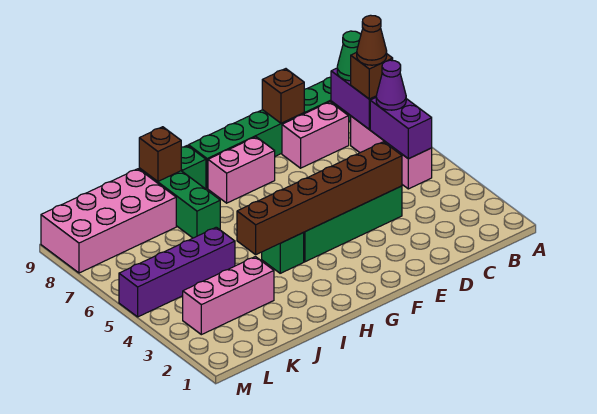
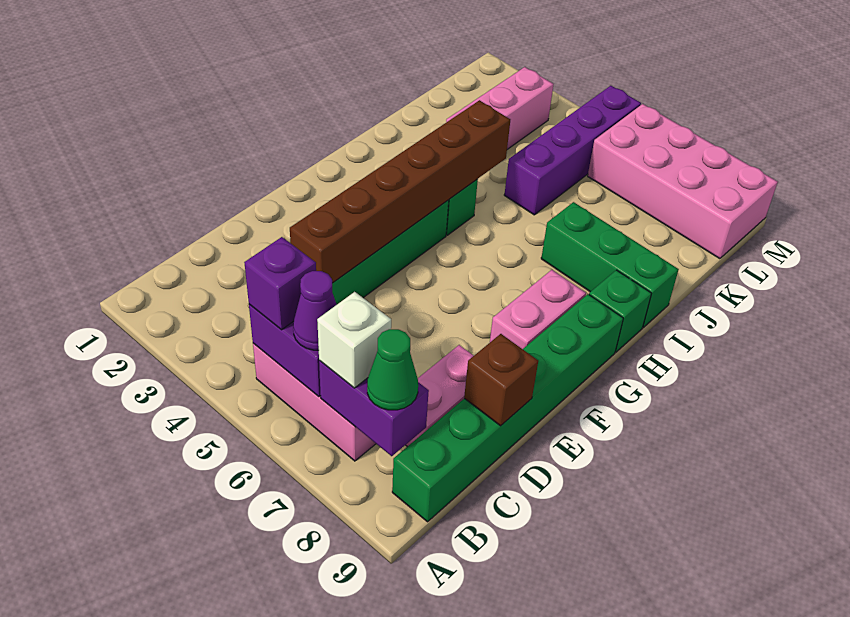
none -> purple 1x1 brick [244,237,316,330]
brown 1x1 brick [351,52,393,99] -> white 1x1 brick [317,292,391,388]
brown 1x1 cone [357,15,387,65] -> none
brown 1x1 brick [139,127,181,181] -> none
pink 2x4 brick [41,169,176,273] -> pink 2x4 brick turned to [588,104,778,259]

